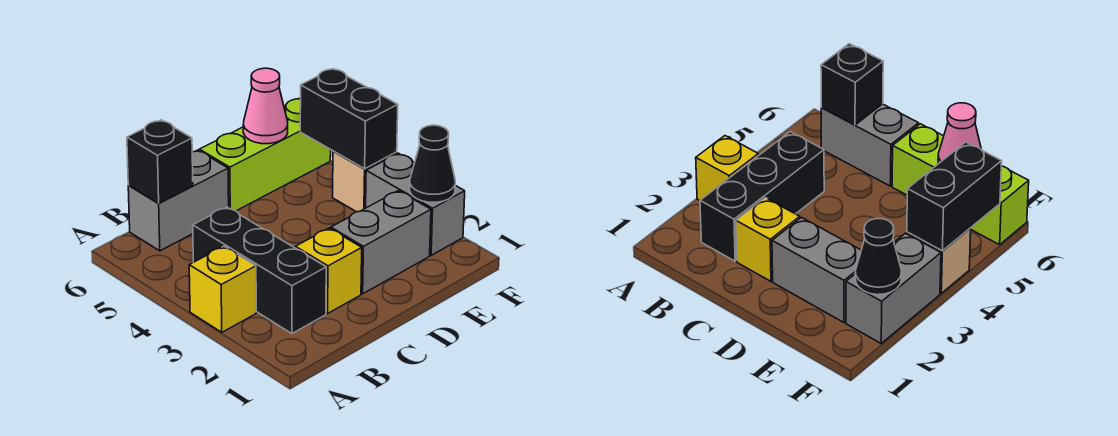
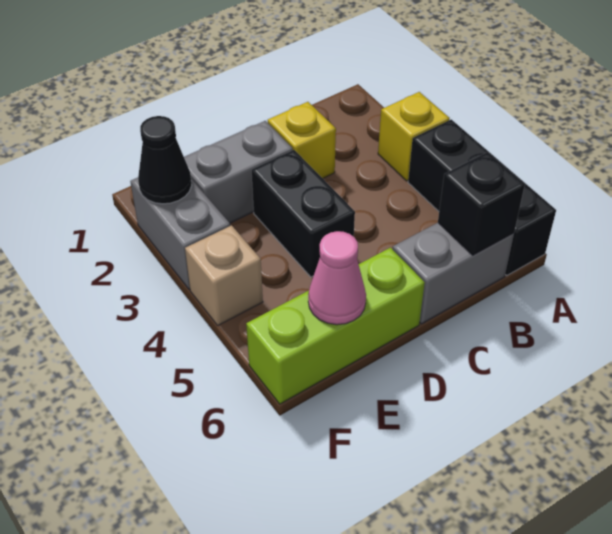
black 1x3 brick [193,207,326,334] -> black 1x3 brick moved to [408,119,556,275]
black 1x2 brick [300,69,398,169] -> black 1x2 brick moved to [252,150,355,277]

